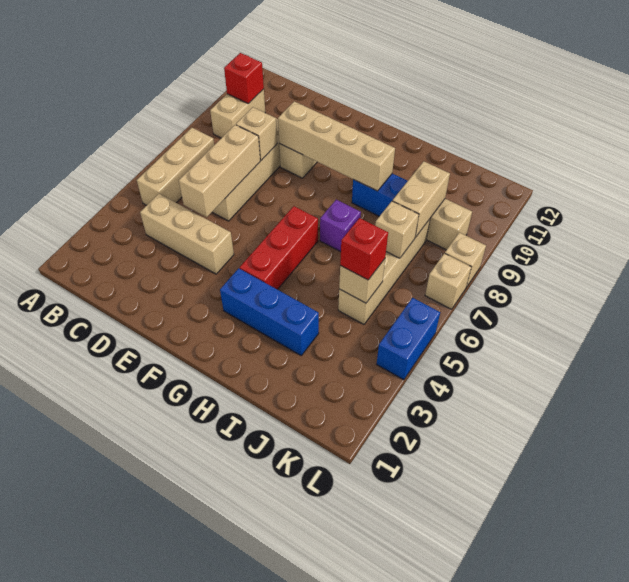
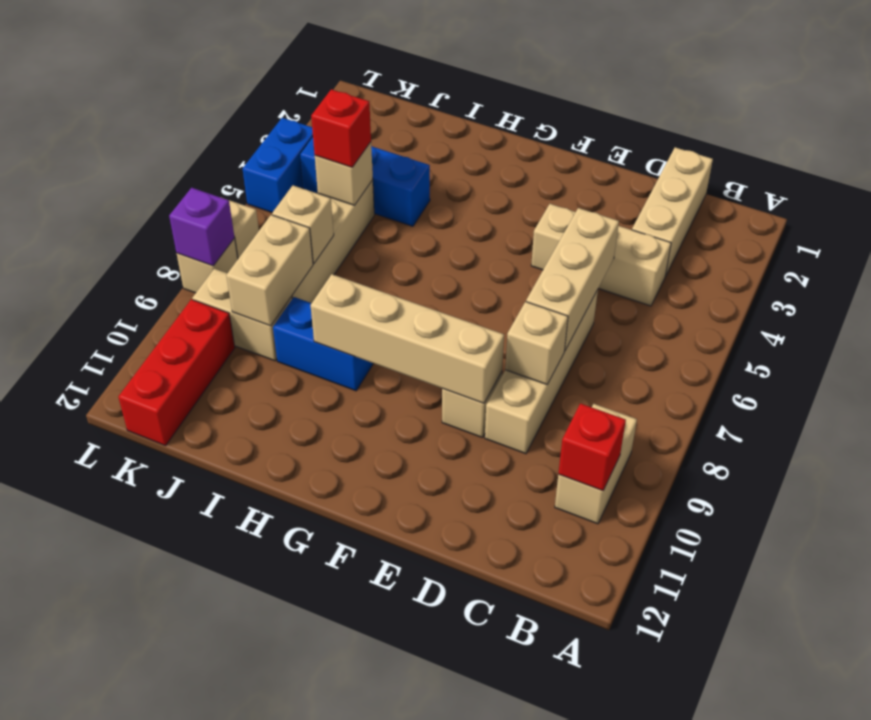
tan 1x3 brick [137,128,214,205] -> tan 1x3 brick moved to [632,147,713,276]
blue 1x3 brick [220,268,319,355] -> blue 1x3 brick moved to [300,137,430,226]
red 1x3 brick [240,206,318,290] -> red 1x3 brick moved to [118,299,235,446]
purple 1x1 brick [320,200,361,252] -> purple 1x1 brick moved to [169,188,235,266]

